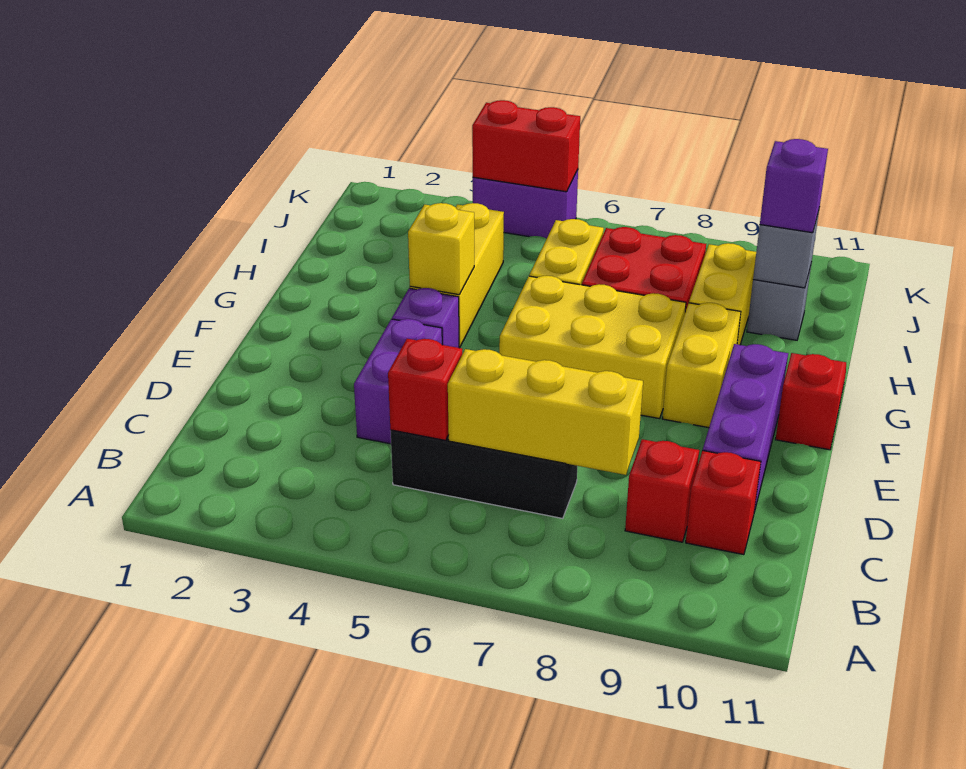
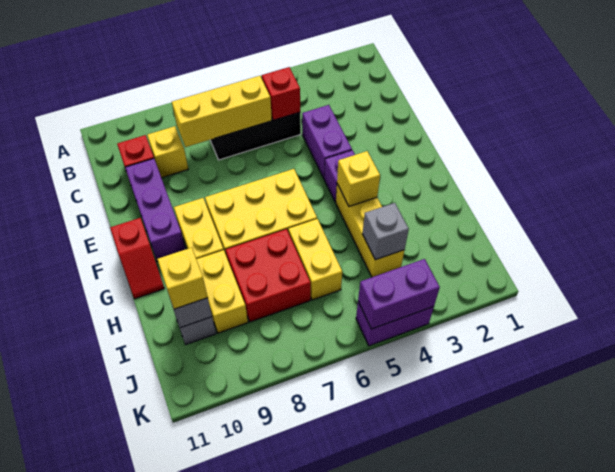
red 1x1 brick [625,439,699,542] -> yellow 1x1 brick [147,126,188,178]
none -> grey 1x1 brick [363,203,409,260]
purple 1x1 brick [760,139,828,233] -> yellow 1x1 brick [157,248,208,309]
red 1x2 brick [472,100,580,192] -> purple 1x2 brick [358,259,440,329]

